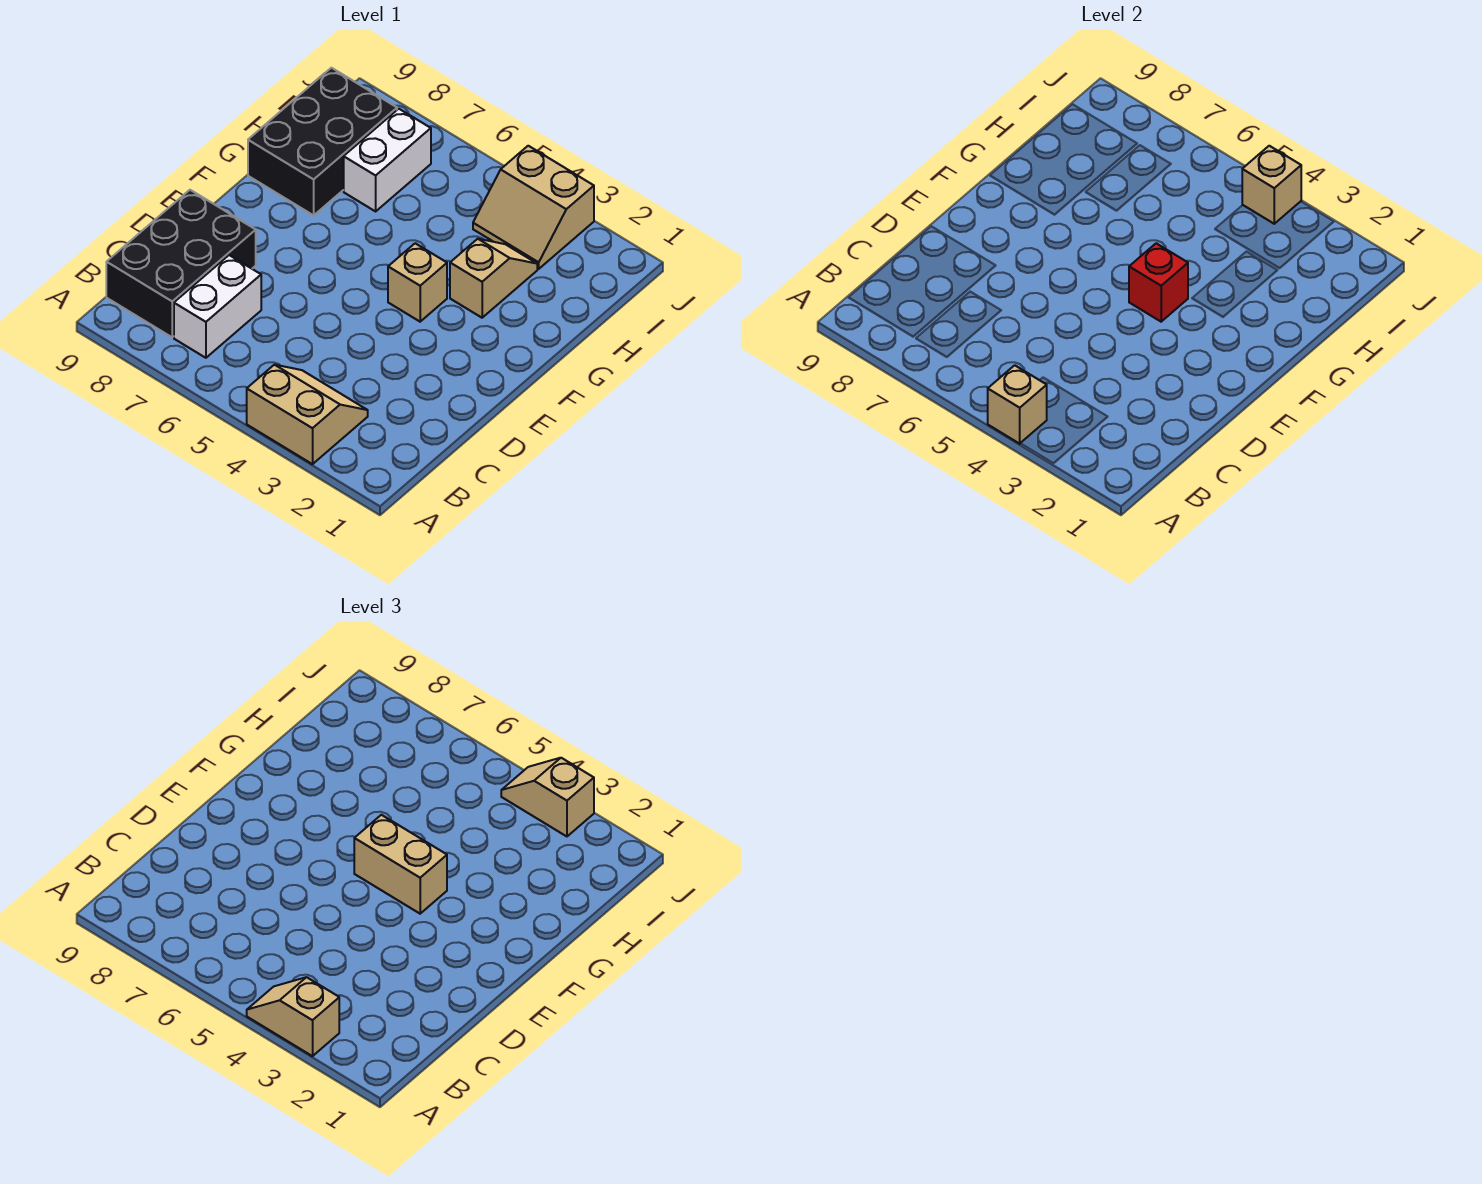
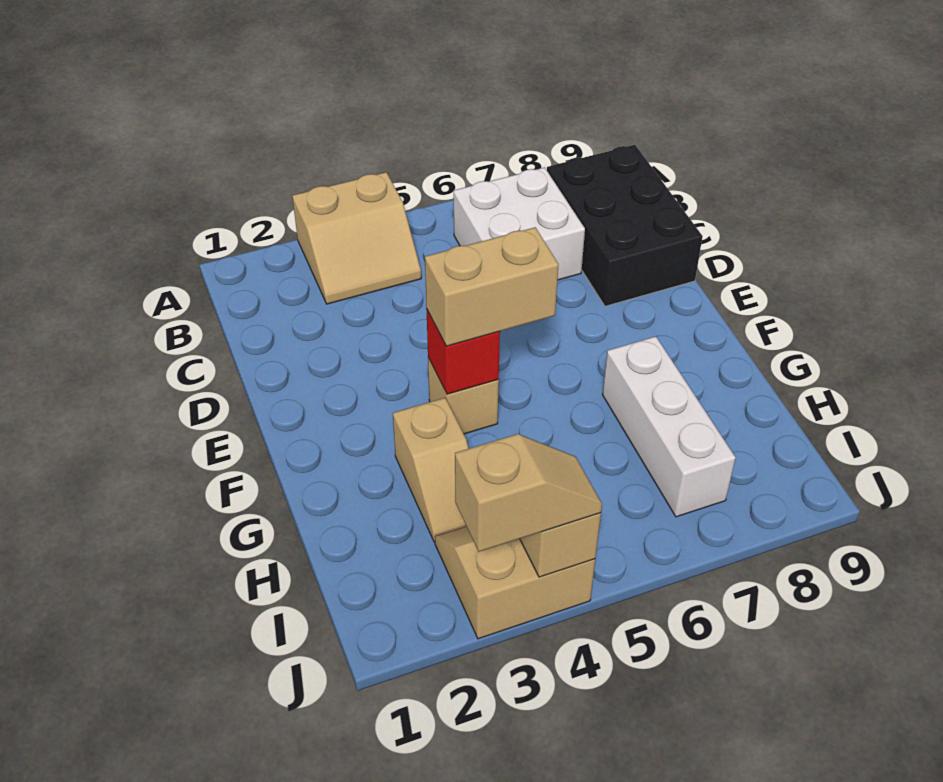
tan 1x2 slope [247,977,339,1056] -> none
tan 1x1 brick [988,365,1047,444] -> none
white 1x2 brick [174,255,261,358] -> white 2x2 brick [454,167,585,280]
black 2x3 brick [248,68,397,215] -> none
white 1x2 brick [344,109,431,211] -> white 1x3 brick [603,336,736,517]

